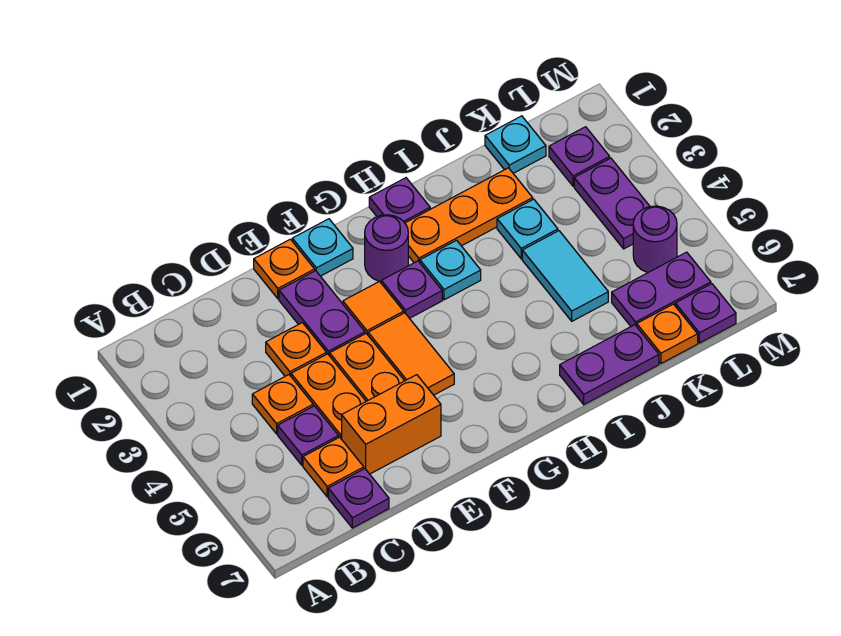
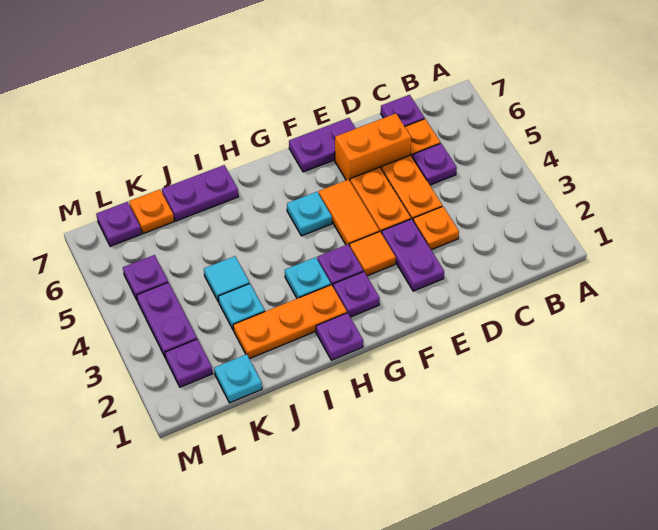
orange 1x1 plate [252,375,313,434] -> none
orange 1x1 plate [254,239,315,299] -> none
cyan 1x1 plate [292,219,353,276] -> cyan 1x1 plate moved to [287,192,332,236]
purple 1x1 round brick [365,215,408,281] -> purple 1x1 plate [333,272,380,317]
cyan 1x2 tile [522,231,608,321] -> cyan 1x1 tile [204,256,249,302]
purple 1x2 plate [612,252,711,326] -> purple 1x2 plate moved to [289,118,356,172]
purple 1x1 round brick [633,206,677,273] -> purple 1x1 plate [123,255,168,300]

